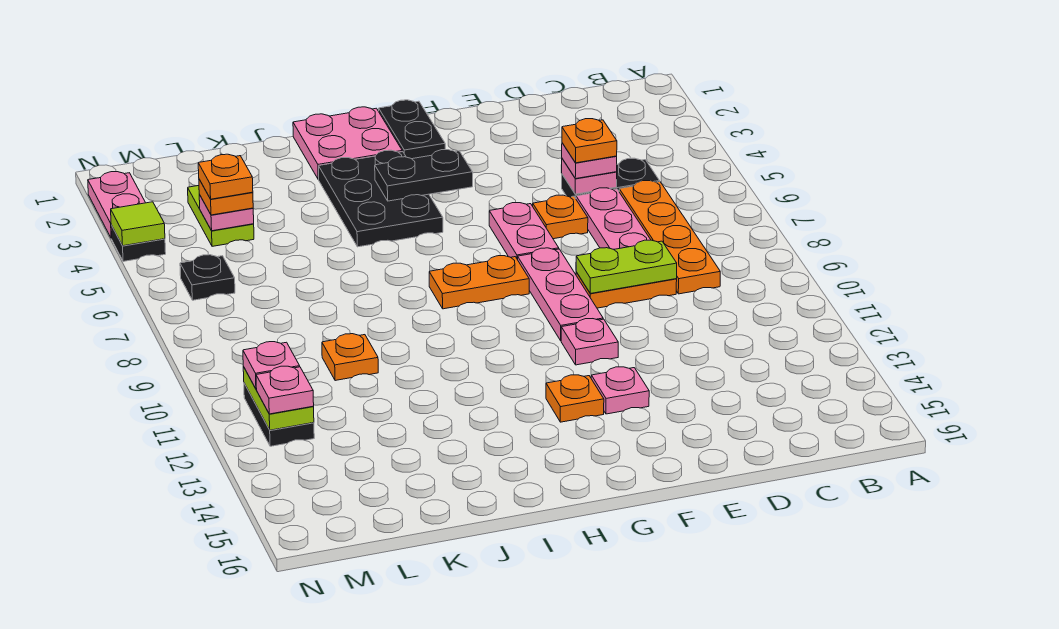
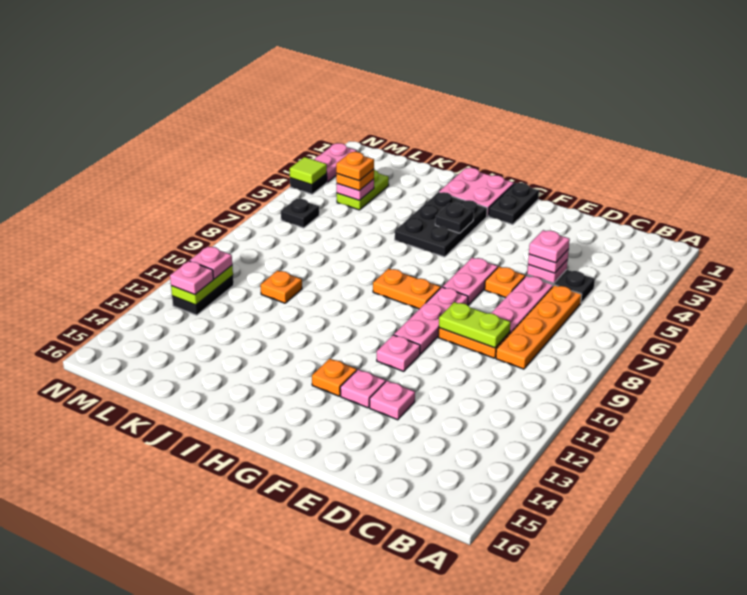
orange 1x1 plate [562,119,617,163] -> pink 1x1 plate [529,230,570,263]
none -> pink 1x1 plate [370,381,415,420]
black 1x2 plate [375,150,473,201] -> black 1x1 plate [435,203,474,233]

